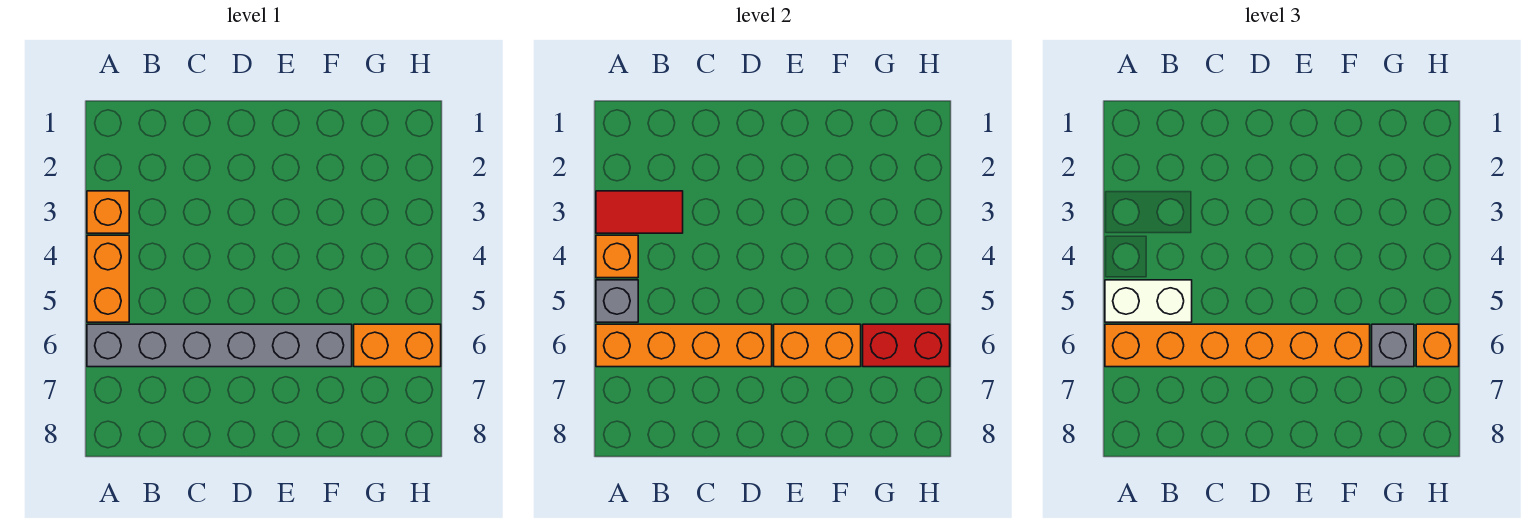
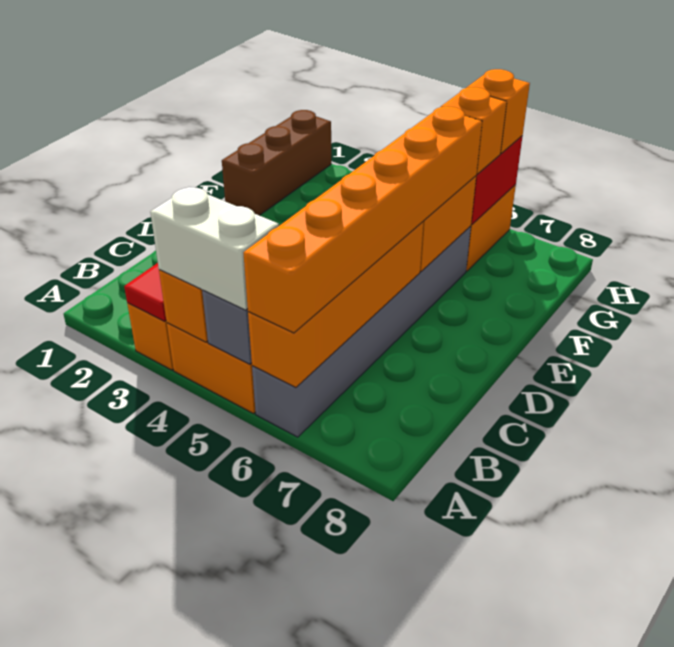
white 1x2 brick [1105,280,1192,322] -> white 1x2 brick turned to [150,187,279,310]
none -> brown 1x3 brick [222,110,331,215]
grey 1x1 brick [1372,324,1414,367] -> orange 1x1 brick [441,87,507,174]

